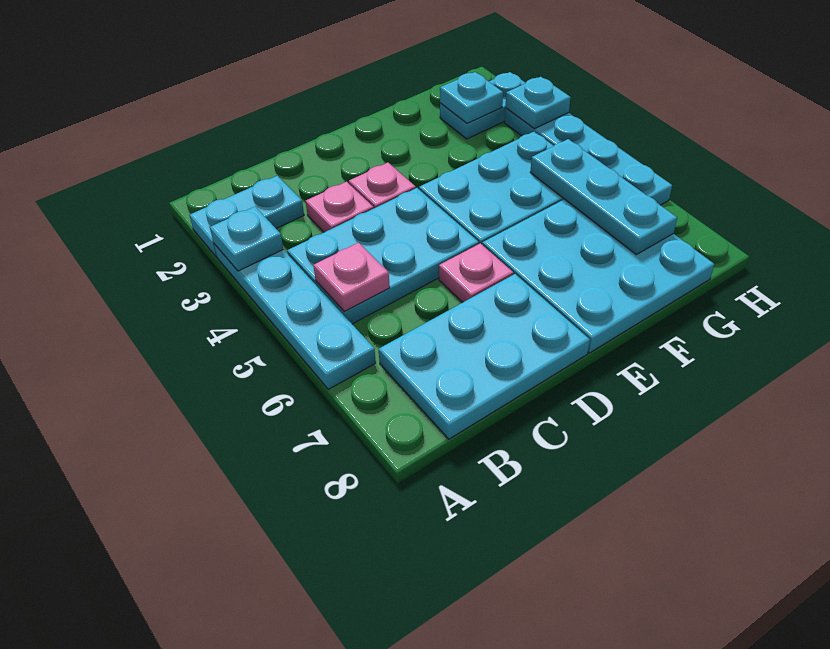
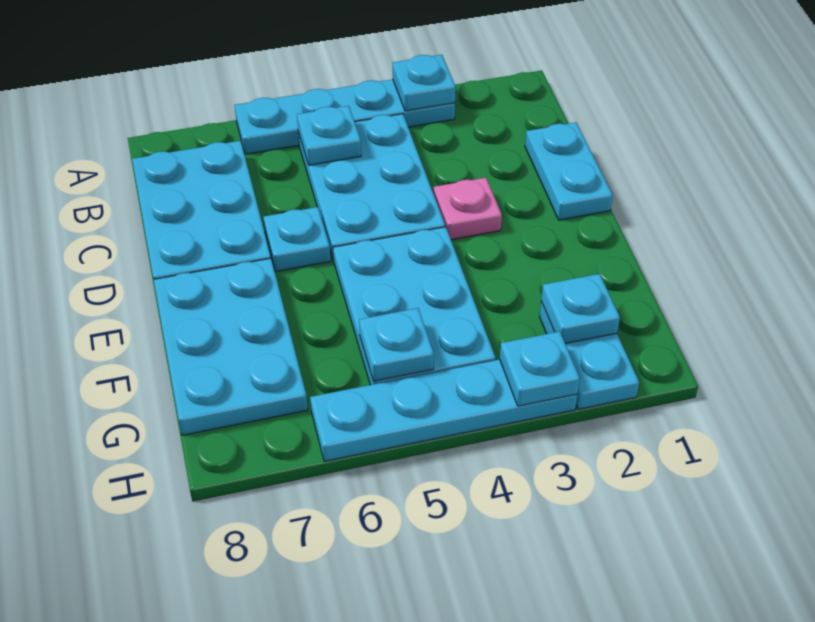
cyan 1x2 plate [190,176,304,257] -> cyan 1x2 plate moved to [525,122,613,220]
pink 1x1 plate [313,243,390,311] -> cyan 1x1 plate [297,106,361,165]
pink 1x1 plate [306,182,374,232] -> none
pink 1x1 plate [439,243,513,302] -> cyan 1x1 plate [264,207,331,272]
cyan 3x3 plate [482,199,714,353] -> cyan 2x3 plate [154,258,308,435]
cyan 1x3 plate [530,139,677,255] -> cyan 1x1 plate [359,308,434,381]

